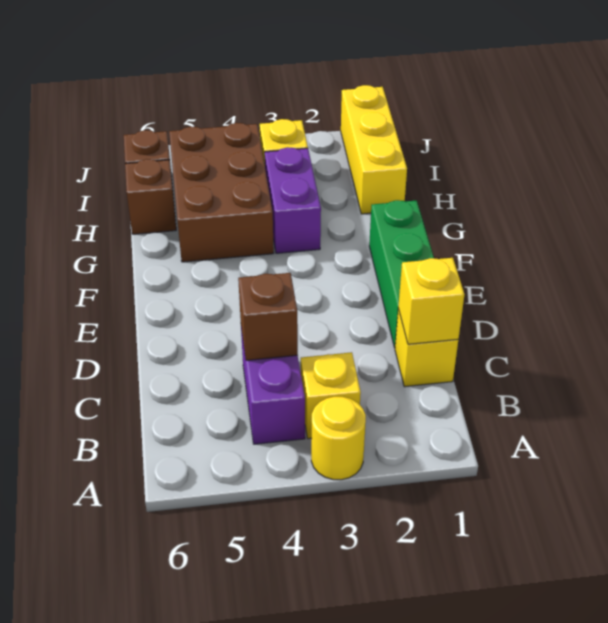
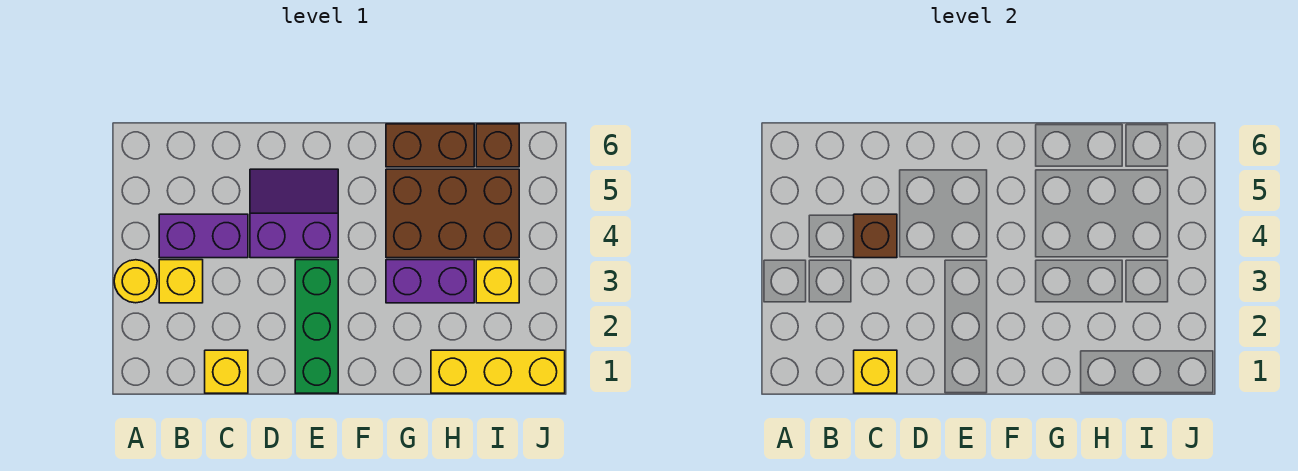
green 1x3 brick [369,200,434,348] -> green 1x3 brick turned to [295,260,338,393]
none -> purple 2x2 slope [250,169,338,258]
brown 1x1 brick [125,159,176,234] -> brown 1x2 brick [386,124,474,167]

